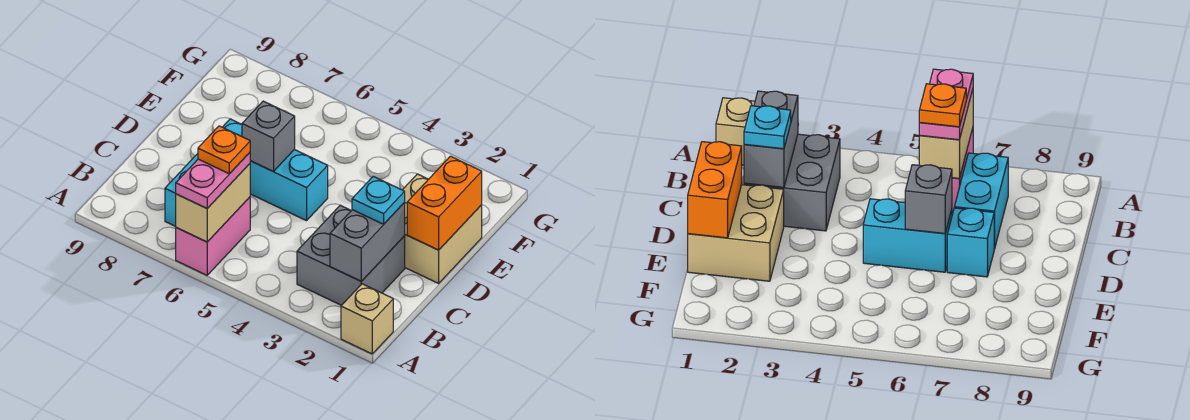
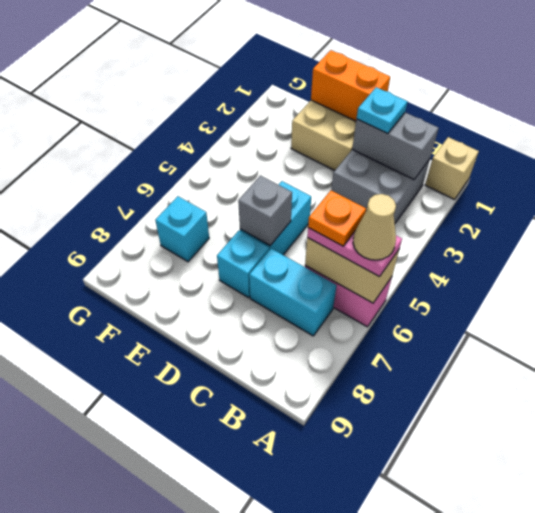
none -> tan 1x1 cone [353,194,396,260]
none -> cyan 1x1 brick [155,196,209,262]

